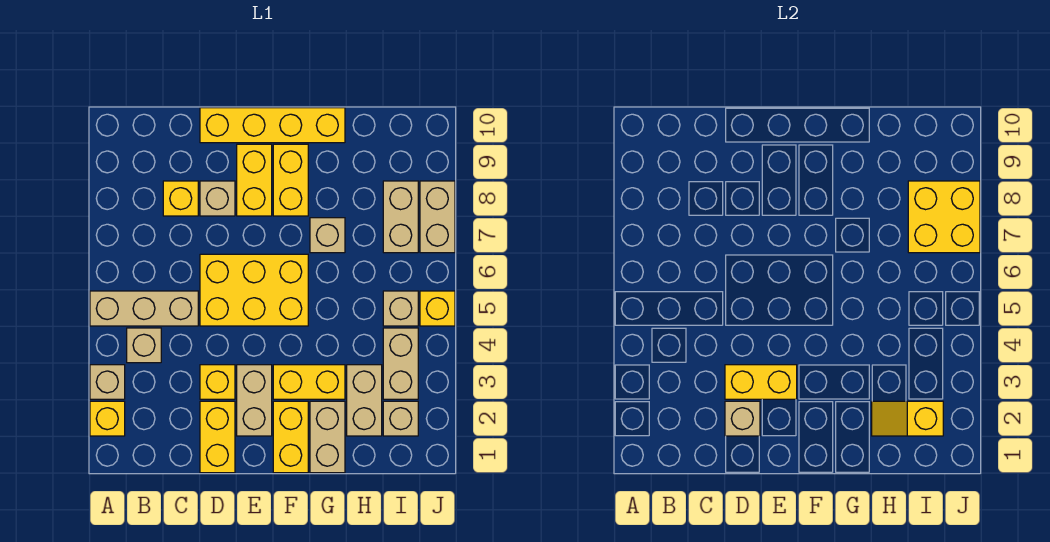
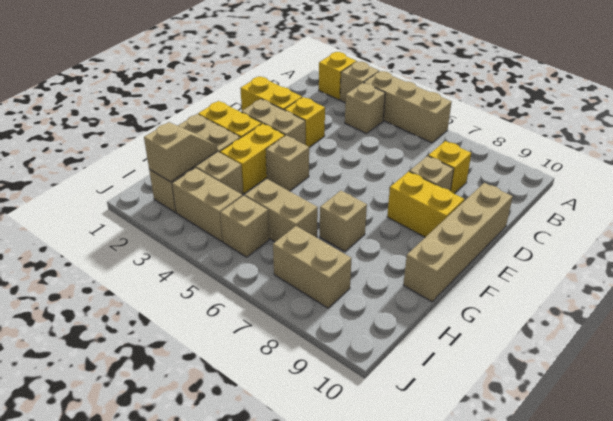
tan 1x3 brick [90,291,198,326] -> tan 1x3 brick turned to [364,71,452,143]
tan 1x1 brick [725,401,760,436] -> tan 1x1 brick moved to [266,135,309,191]
yellow 1x2 brick [725,365,797,399] -> none
yellow 2x3 brick [200,254,308,326] -> none
yellow 1x4 brick [200,108,345,143] -> tan 1x4 brick [403,183,513,302]
yellow 1x2 brick [273,144,308,216] -> none
yellow 1x2 slope [872,401,943,436] -> tan 1x2 slope [144,122,218,182]
yellow 2x2 brick [908,181,980,253] -> none
yellow 1x1 brick [420,291,455,326] -> none
tan 1x2 brick [420,181,455,253] -> tan 1x2 brick moved to [245,179,318,242]

